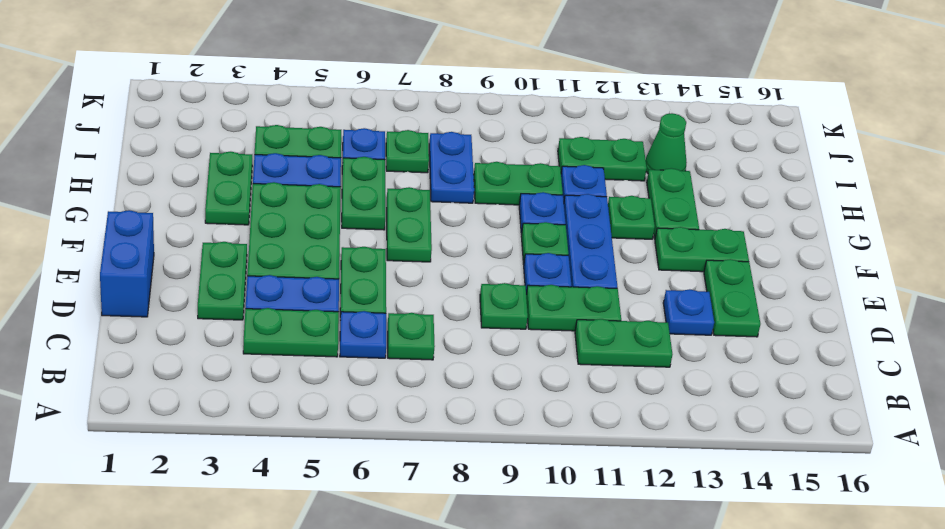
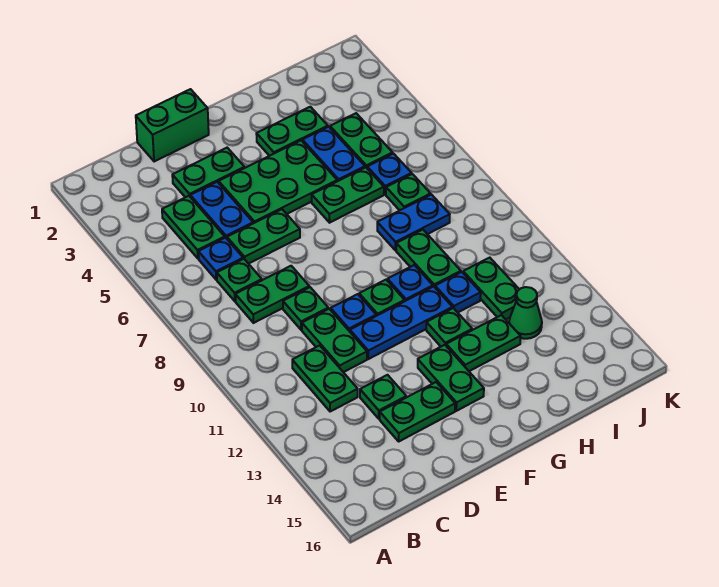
blue 1x2 brick [100,210,154,317] -> green 1x2 brick [136,89,209,162]
blue 1x1 plate [663,289,714,335] -> green 1x1 plate [360,375,406,419]
green 1x2 plate [387,187,432,262] -> green 1x2 plate moved to [235,266,309,323]

